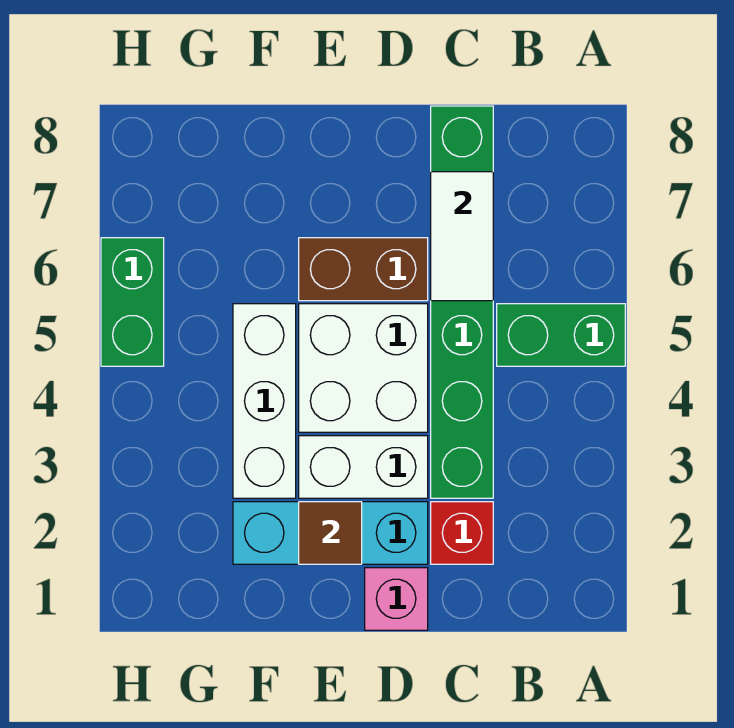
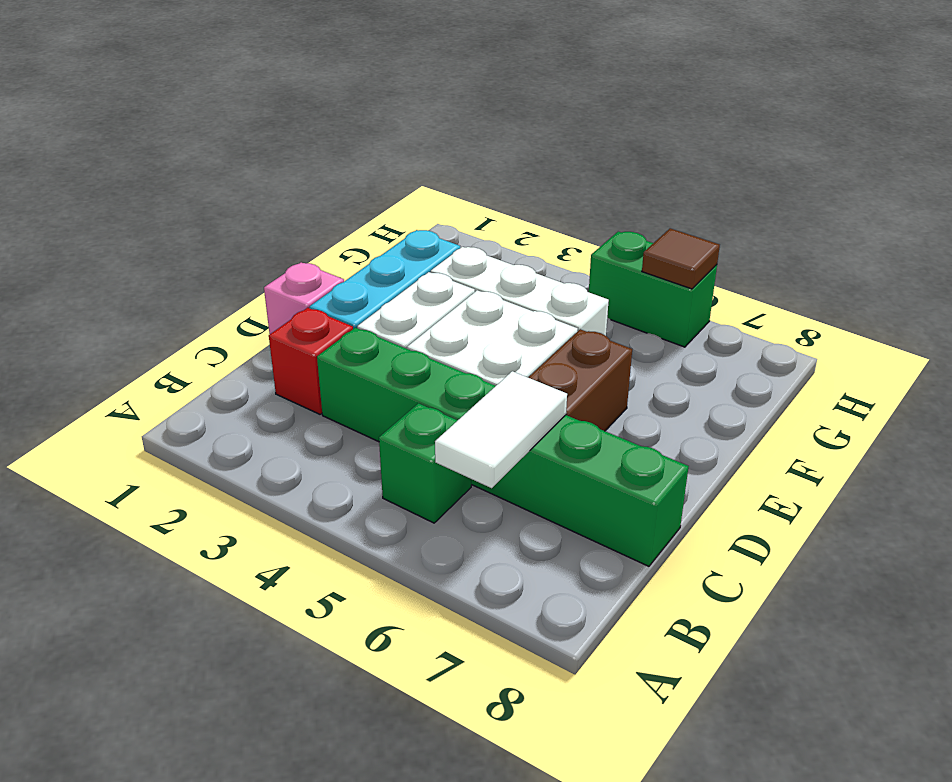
green 1x2 brick [497,304,625,366] -> green 1x1 brick [379,403,471,523]
white 1x2 tile [431,172,493,301] -> white 1x2 tile turned to [435,371,567,488]
brown 1x1 tile [299,502,362,564] -> brown 1x1 tile moved to [642,228,720,289]

